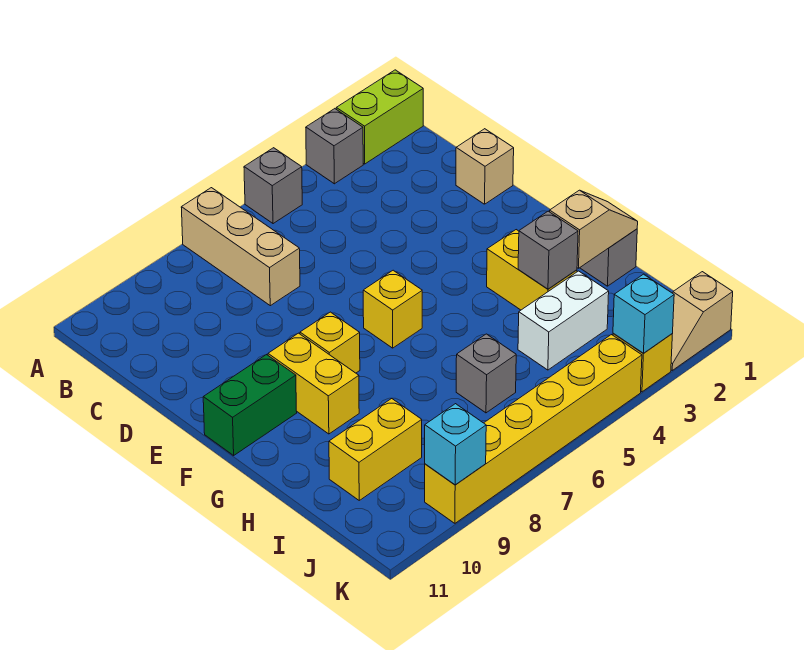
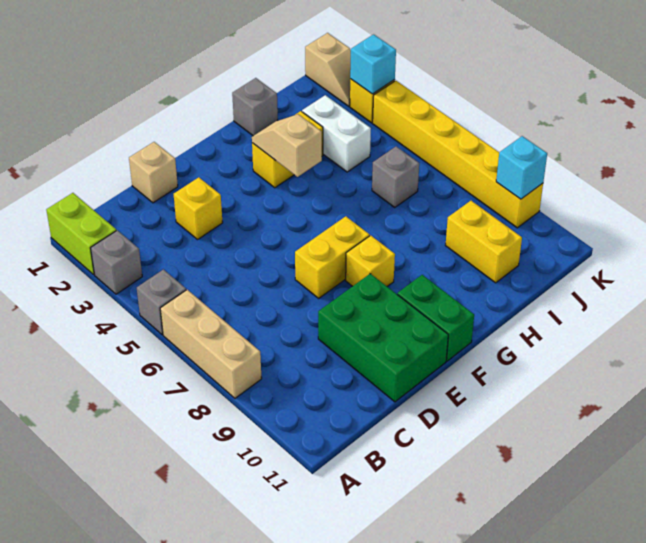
tan 1x3 brick [181,188,300,306] -> tan 1x3 brick turned to [160,290,262,398]
none -> green 2x3 brick [318,274,448,402]
yellow 1x1 brick [363,270,422,348] -> yellow 1x1 brick moved to [174,177,223,239]
yellow 1x2 brick [268,333,359,434] -> yellow 1x2 brick moved to [295,216,370,298]
tan 1x2 slope [550,190,638,268] -> tan 1x2 slope moved to [252,114,322,177]
grey 1x1 brick [518,211,578,289] -> none

